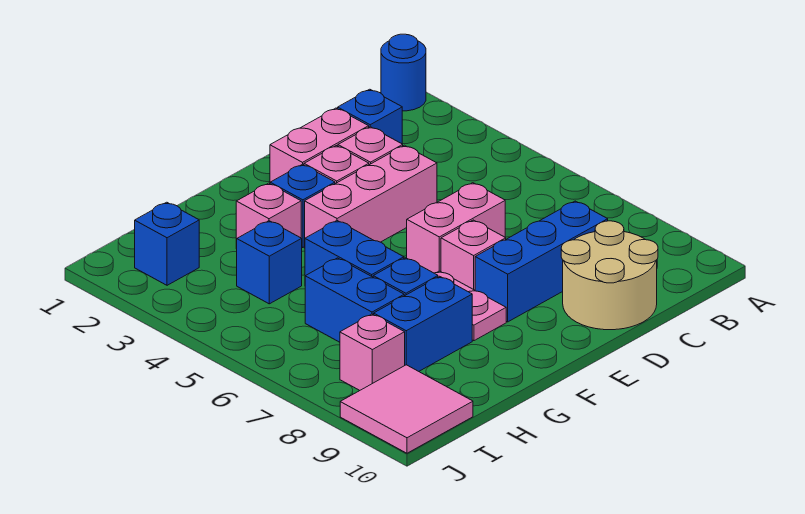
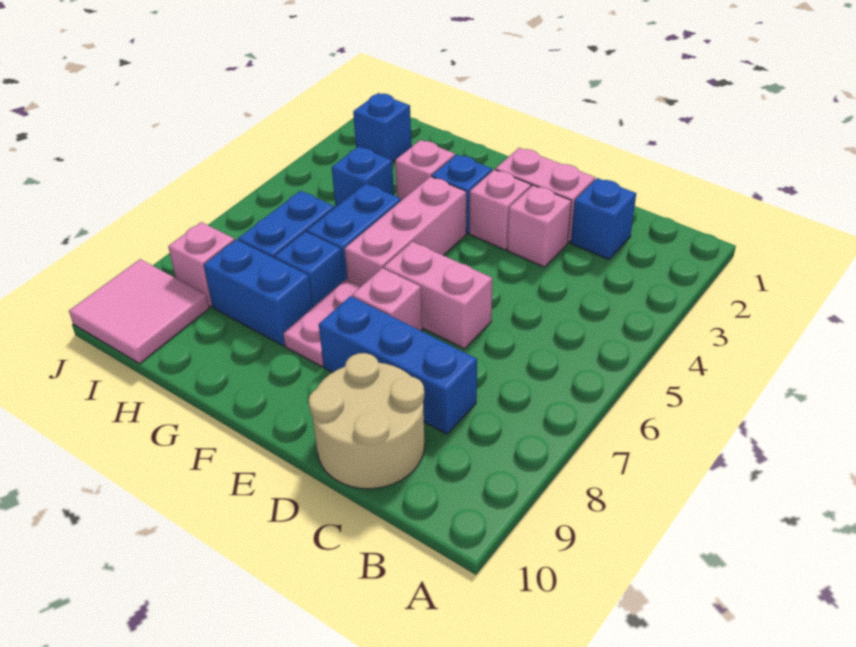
blue 1x1 round brick [381,34,426,111] -> none
pink 1x3 brick [305,145,437,242] -> pink 1x3 brick turned to [345,177,466,286]

